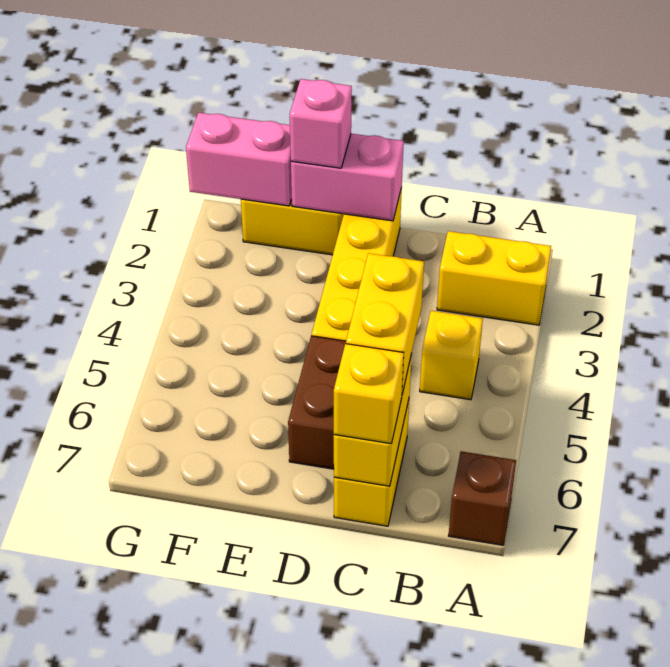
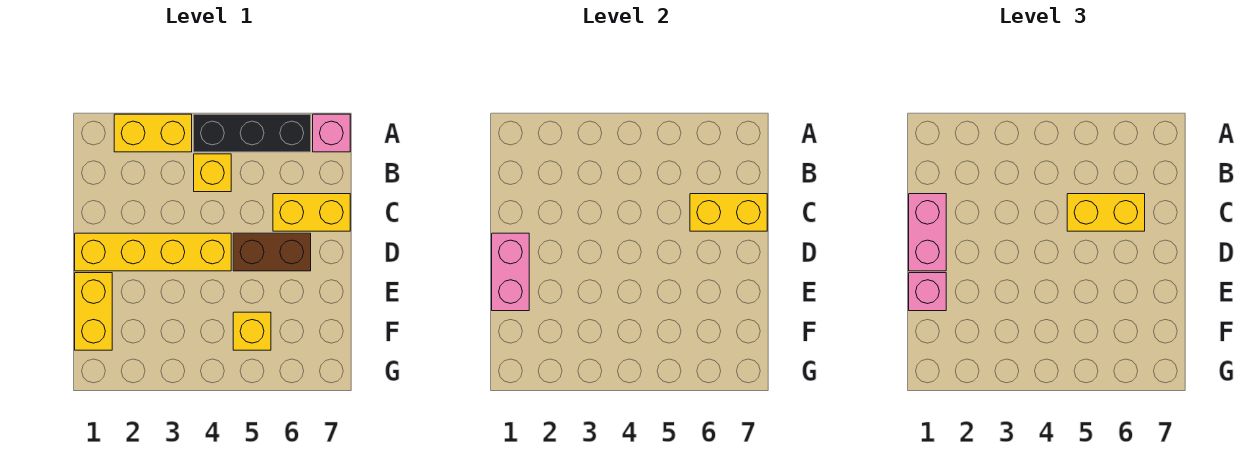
yellow 1x2 brick [437,231,551,325] -> yellow 1x2 brick turned to [114,114,192,152]
none -> black 1x3 brick [194,114,311,152]
brown 1x1 brick [449,451,516,545] -> pink 1x1 brick [313,114,350,152]
yellow 1x1 brick [334,344,404,444] -> yellow 1x1 brick moved to [233,312,271,350]
pink 1x2 brick [186,113,292,206] -> pink 1x2 brick moved to [909,194,946,271]

